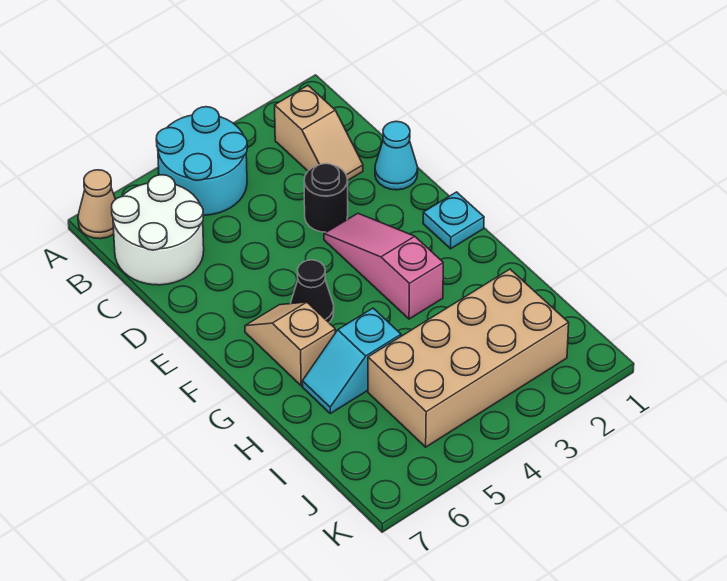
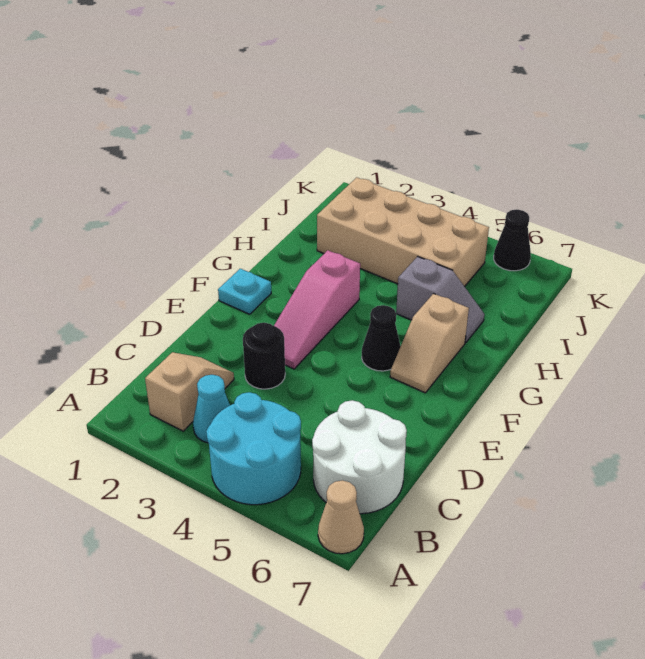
cyan 1x1 cone [375,121,418,190] -> cyan 1x1 cone moved to [193,375,230,443]
cyan 1x2 slope [302,308,401,414] -> grey 1x2 slope [396,257,484,343]
none -> black 1x1 cone [494,209,531,271]

